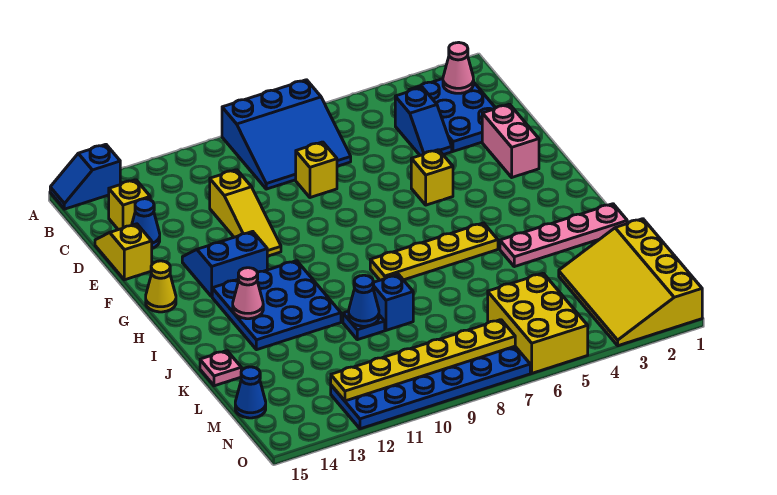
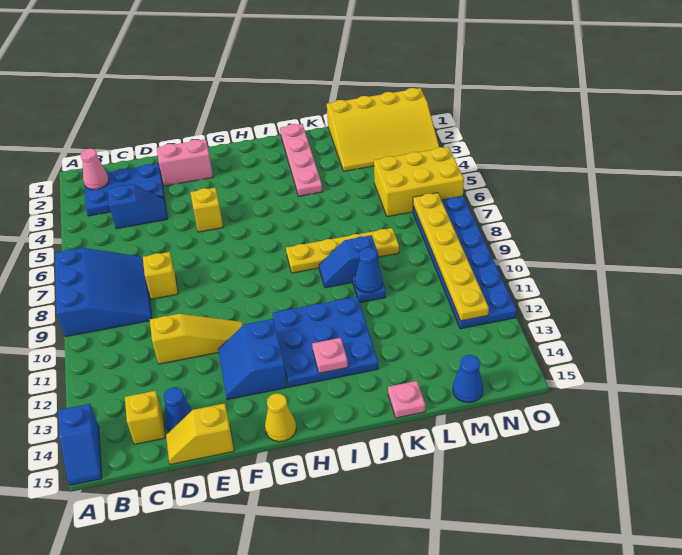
yellow 1x4 plate [370,223,498,280] -> yellow 1x4 plate turned to [286,228,399,273]
pink 1x1 cone [233,268,263,319] -> pink 1x1 plate [312,338,348,373]

